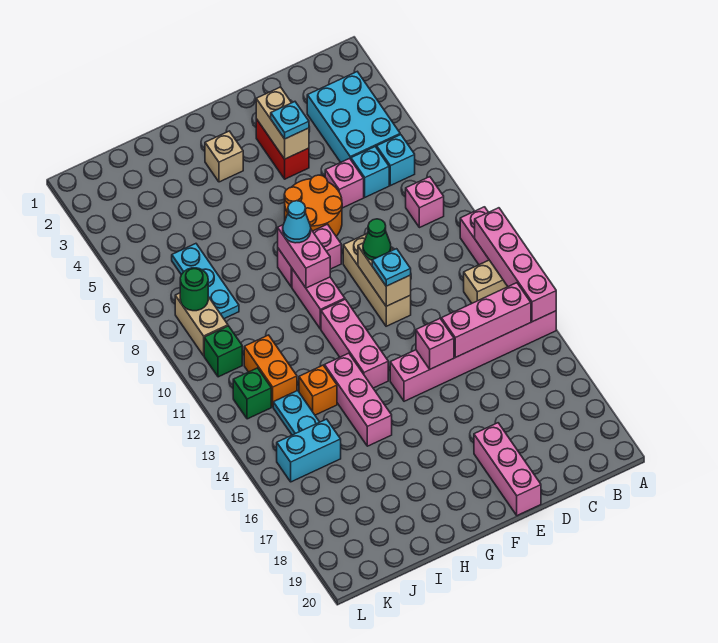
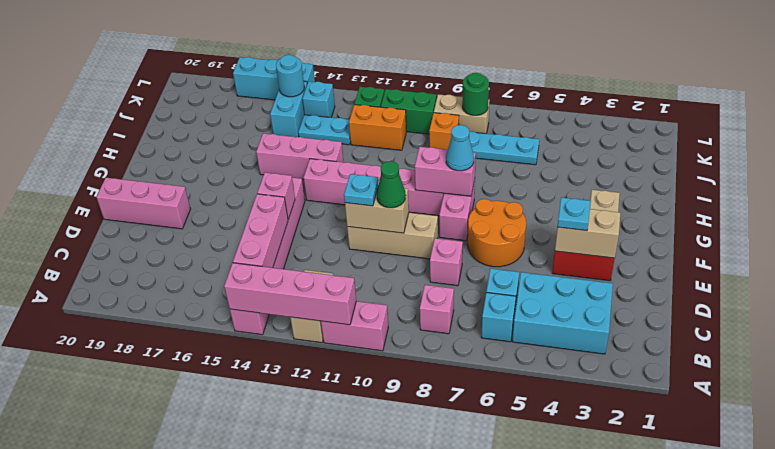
pink 1x1 brick [325,158,364,208] -> pink 1x1 brick moved to [430,238,463,286]
orange 1x1 brick [299,365,337,415] -> orange 1x1 brick moved to [429,113,459,150]
green 1x1 brick [204,326,242,377] -> green 1x2 brick [381,89,437,134]
none -> cyan 1x1 brick [302,82,335,117]
none -> cyan 1x1 round brick [276,55,304,97]
none -> cyan 1x3 brick [233,57,315,100]

